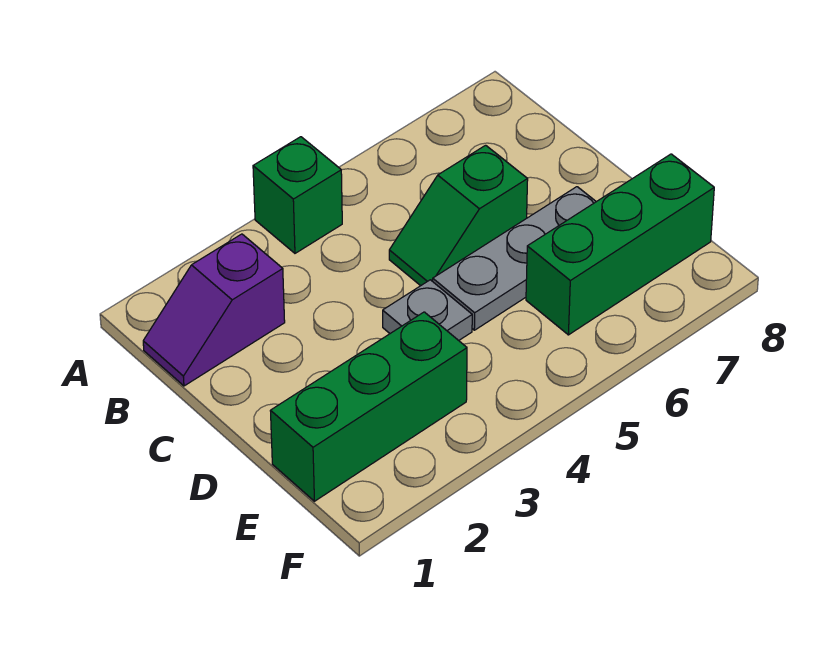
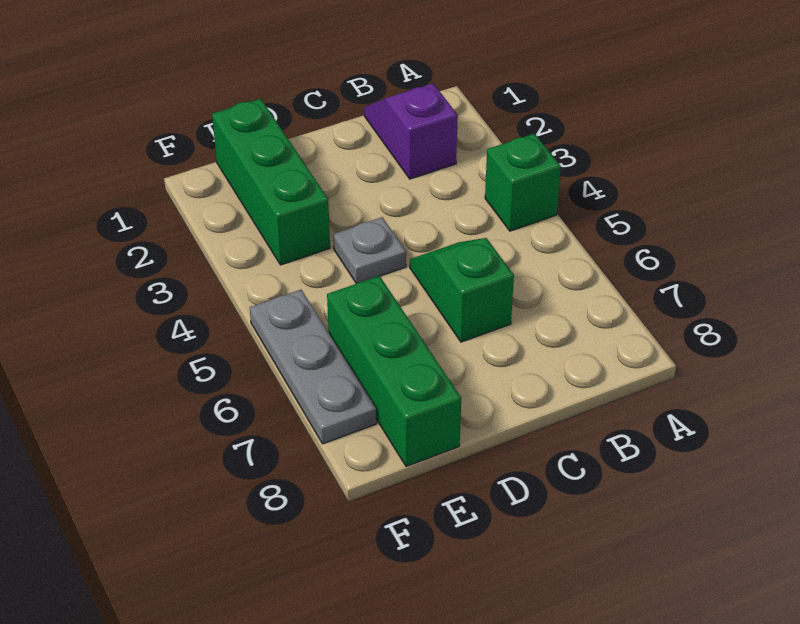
grey 1x3 plate [433,187,596,330] -> grey 1x3 plate moved to [250,290,376,444]

